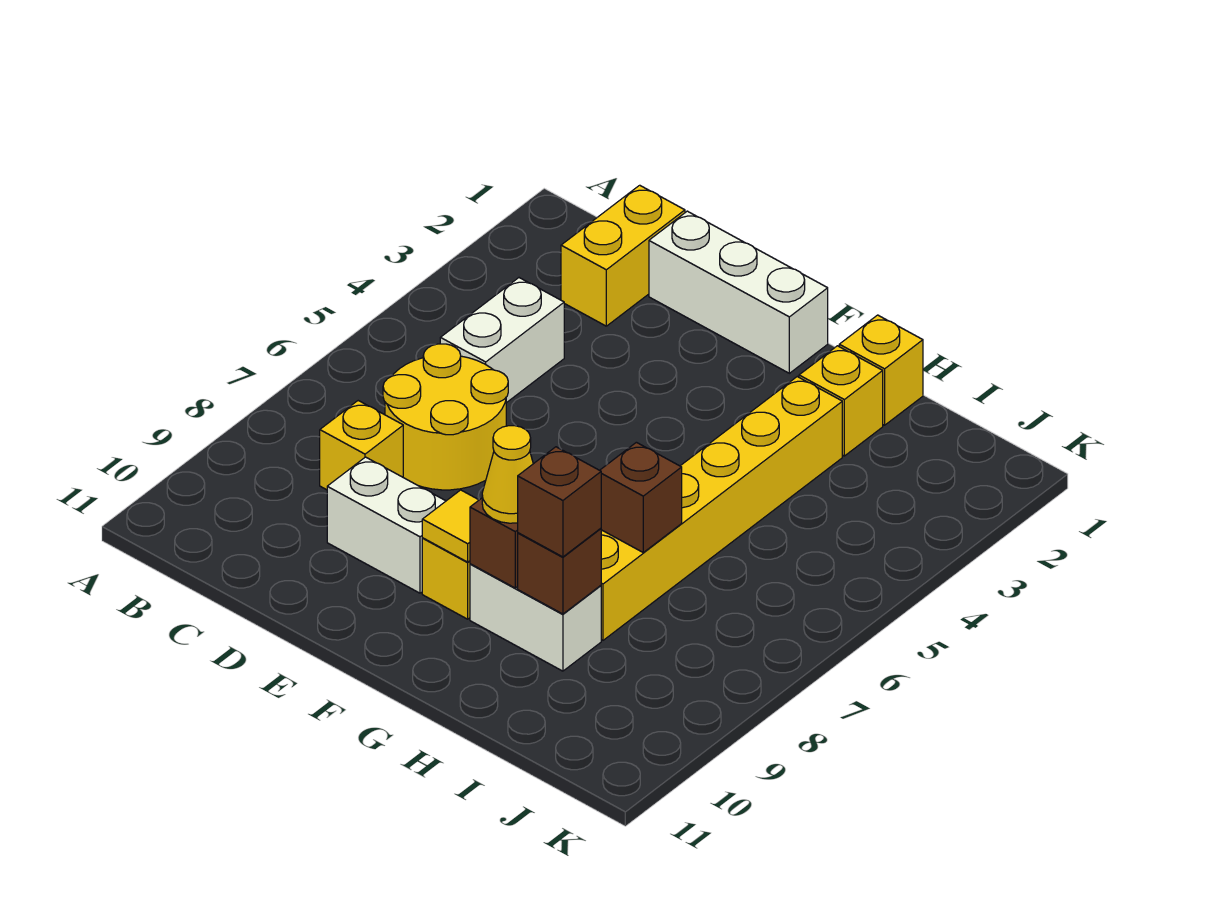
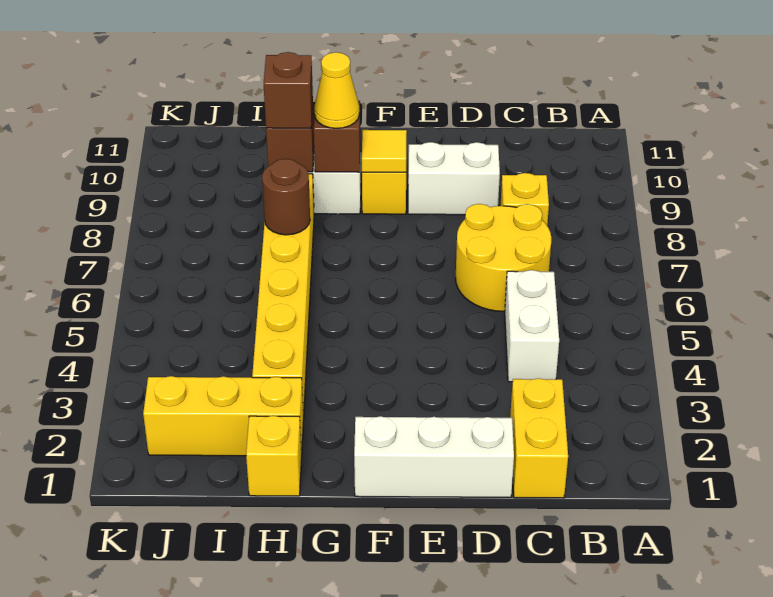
yellow 1x1 brick [799,346,883,456] -> yellow 1x3 brick [143,376,304,456]
brown 1x1 brick [600,442,682,552] -> brown 1x1 round brick [262,159,310,235]

